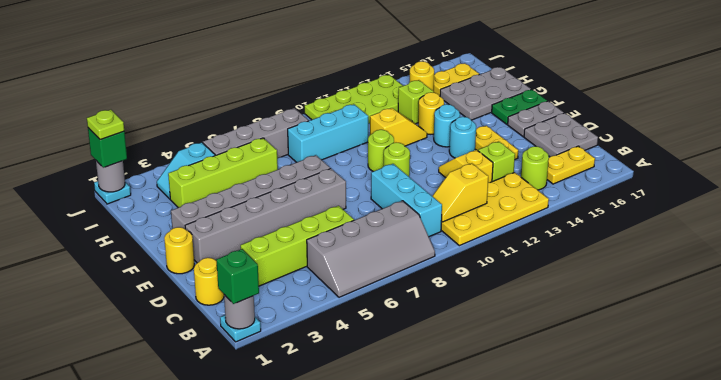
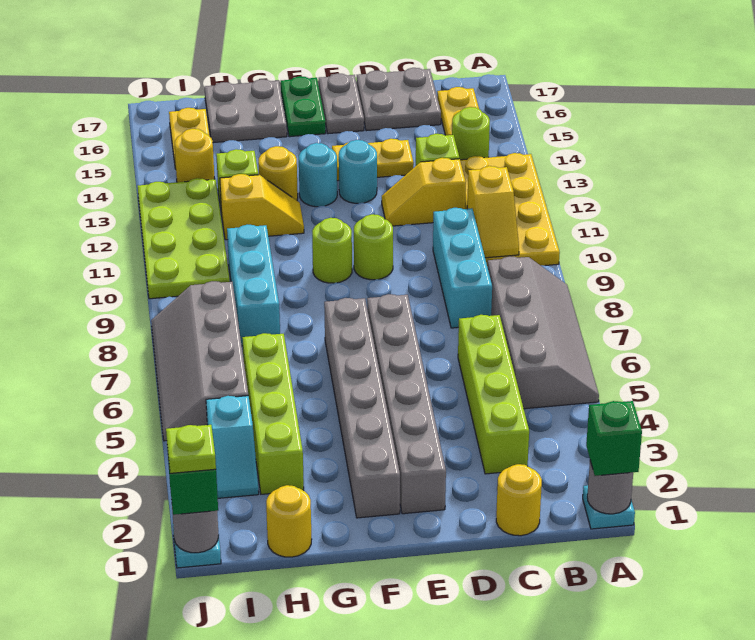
cyan 1x3 brick [371,164,442,237] -> cyan 1x3 brick turned to [433,208,492,328]
yellow 1x1 round brick [164,227,195,274] -> yellow 1x1 round brick moved to [266,485,312,557]
yellow 1x2 slope [370,108,427,146] -> yellow 1x2 slope turned to [220,174,304,240]
grey 2x3 plate [440,67,531,120] -> grey 2x2 plate [205,79,287,143]

